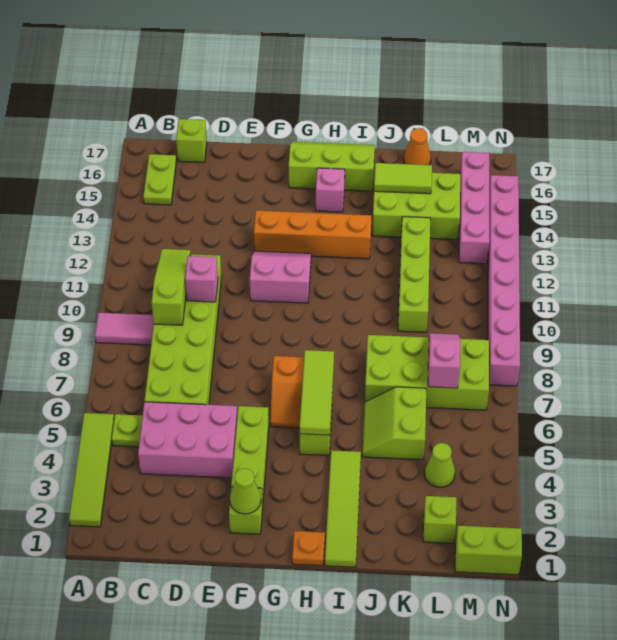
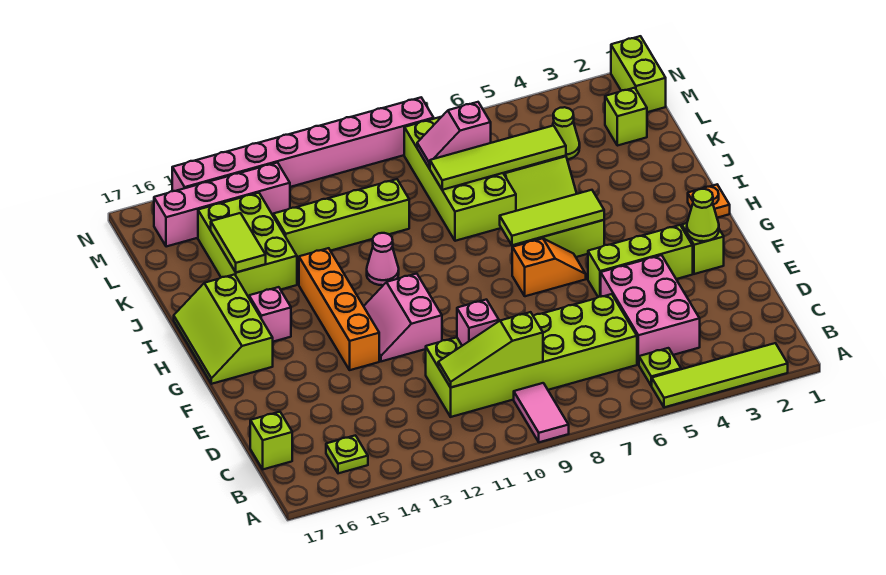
lime 1x2 plate [143,154,176,205] -> lime 1x1 plate [326,435,368,473]
lime 1x4 tile [325,450,361,567] -> lime 1x4 tile moved to [430,126,566,190]
none -> pink 1x1 cone [367,233,399,285]
orange 1x1 cone [404,128,431,165] -> none

